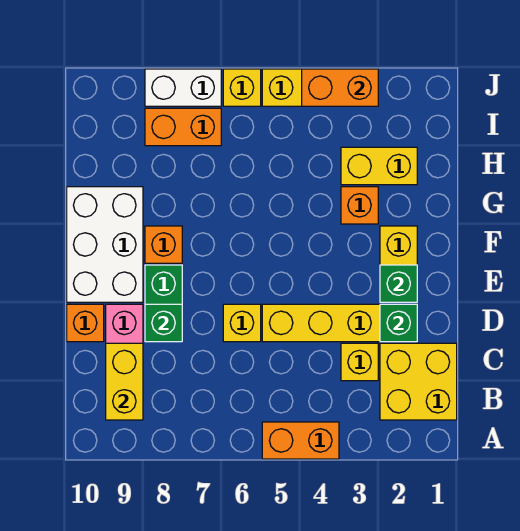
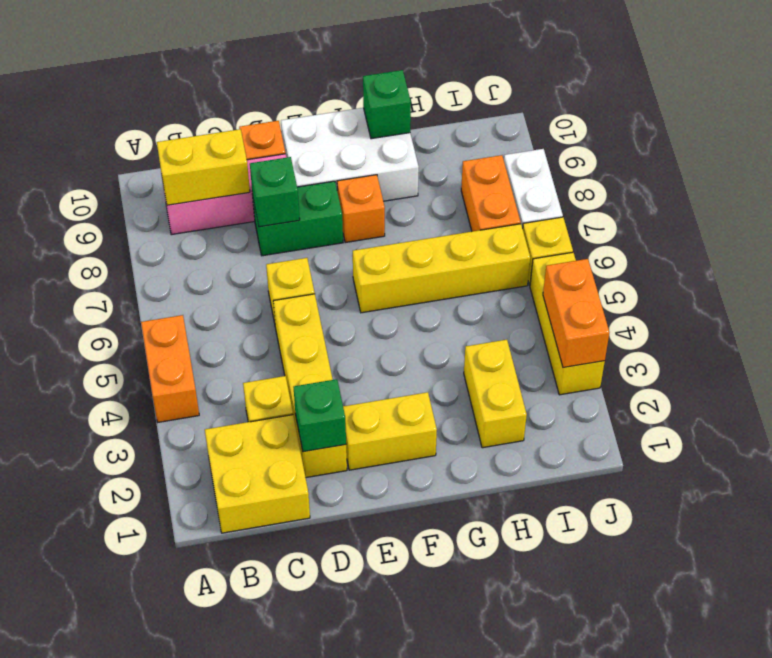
green 1x1 brick [380,265,417,302] -> green 1x1 brick moved to [363,70,411,139]
none -> yellow 1x4 brick [353,224,530,313]
orange 1x1 brick [341,187,378,224] -> none

